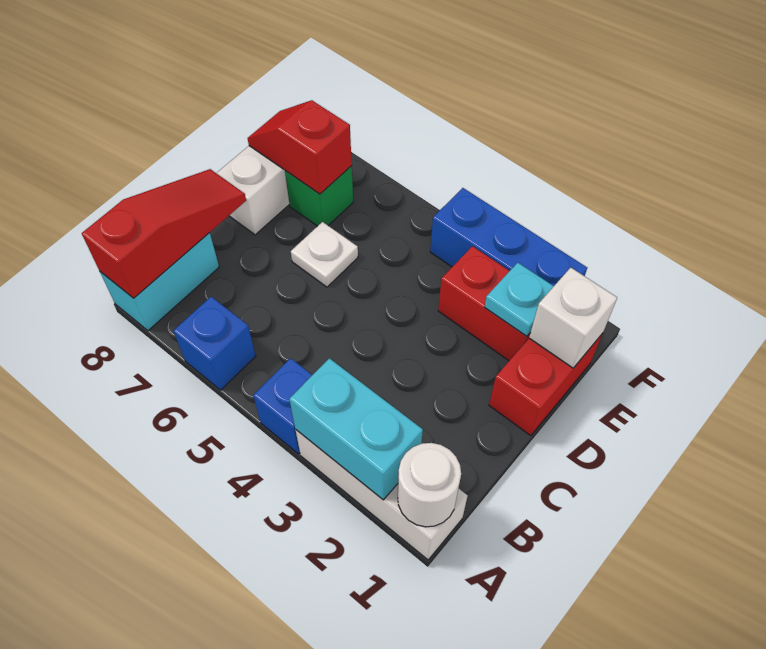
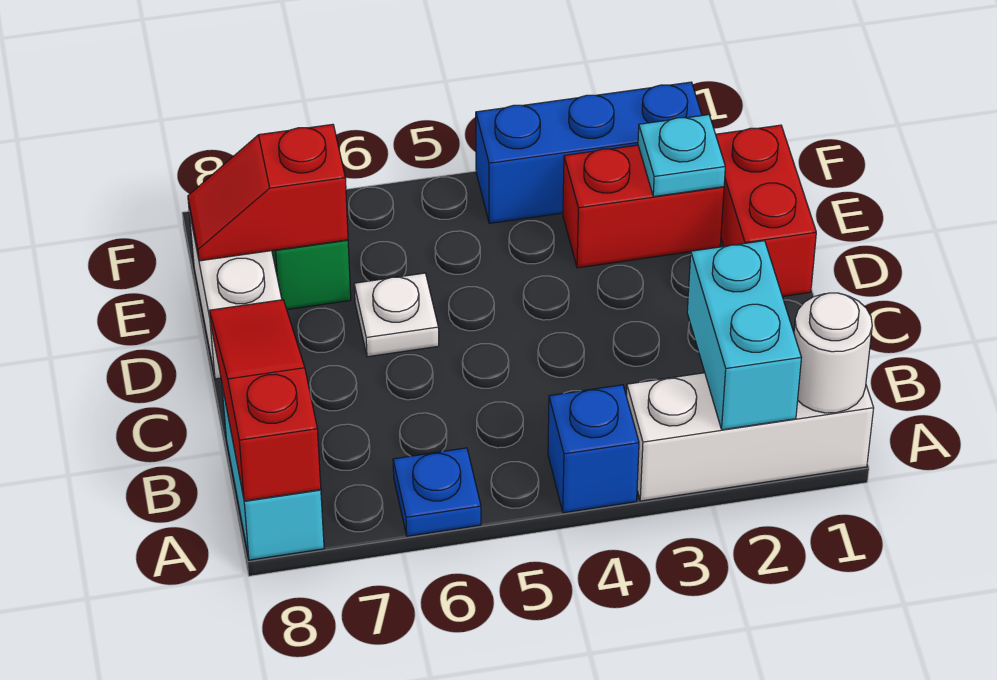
cyan 1x2 brick [289,358,423,500] -> cyan 1x2 brick turned to [687,241,801,430]
blue 1x1 brick [173,297,256,390] -> blue 1x1 plate [393,448,481,536]
white 1x1 brick [529,268,617,368] -> none

